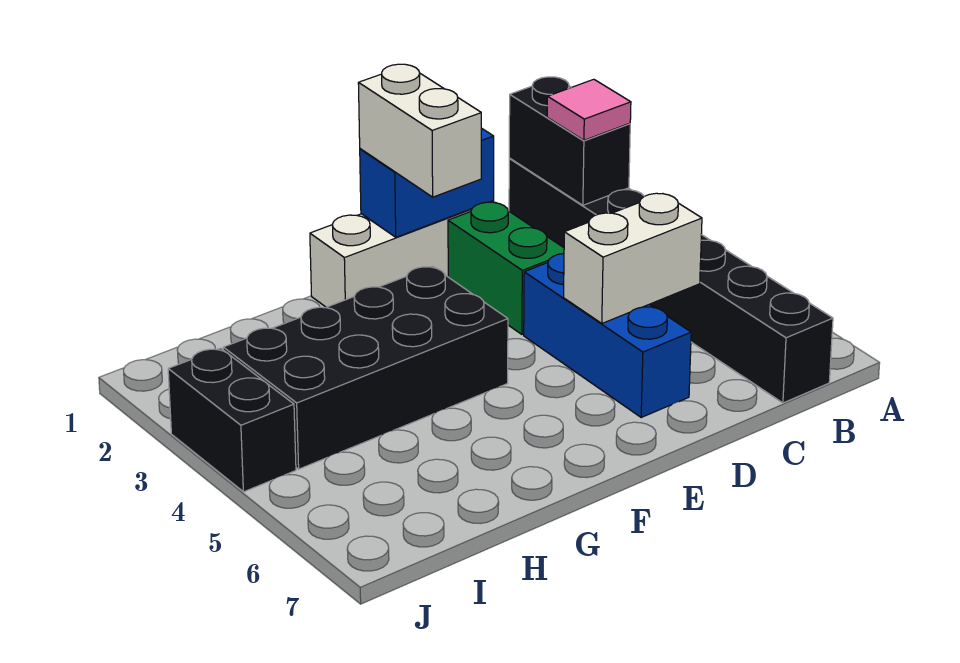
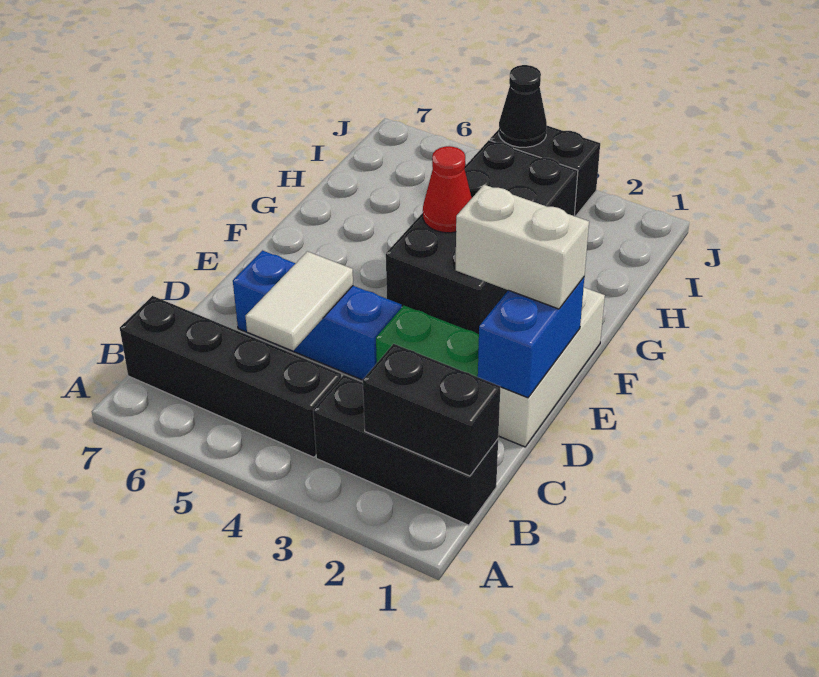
pink 1x1 tile [547,79,631,140] -> none
white 1x2 brick [564,193,702,323] -> white 1x2 tile [246,251,353,351]
none -> red 1x1 cone [423,146,472,233]
none -> black 1x1 cone [499,65,547,147]

